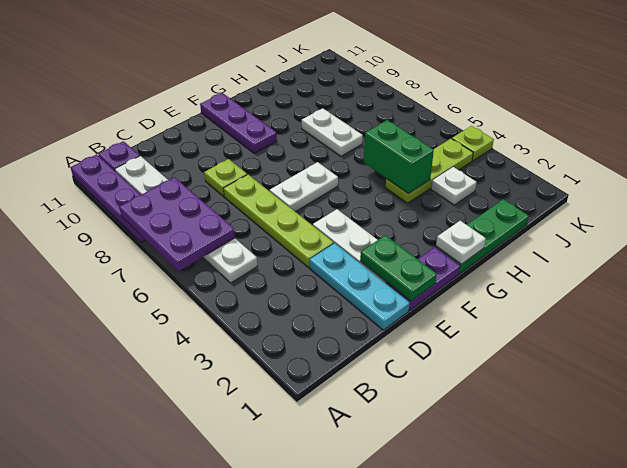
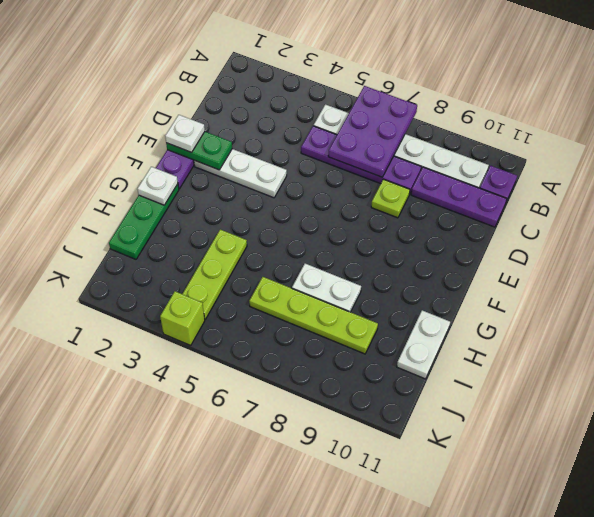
purple 2x3 plate [119,177,235,271] -> purple 2x3 plate turned to [328,86,417,177]
purple 1x4 plate [70,154,145,243] -> purple 1x4 plate moved to [301,126,421,194]
cyan 1x3 plate [310,243,410,330] -> none
lime 1x4 plate [223,175,334,267] -> lime 1x4 plate moved to [249,277,378,354]
white 1x2 plate [270,162,338,212] -> white 1x2 plate moved to [397,310,450,379]
purple 1x3 plate [200,93,277,153] -> purple 1x3 plate moved to [411,167,507,227]
green 1x2 brick [364,120,434,194] -> none
white 1x1 plate [431,167,477,205] -> white 1x1 plate moved to [165,115,205,152]
lime 1x1 plate [452,126,494,161] -> lime 1x1 brick [160,291,205,345]

